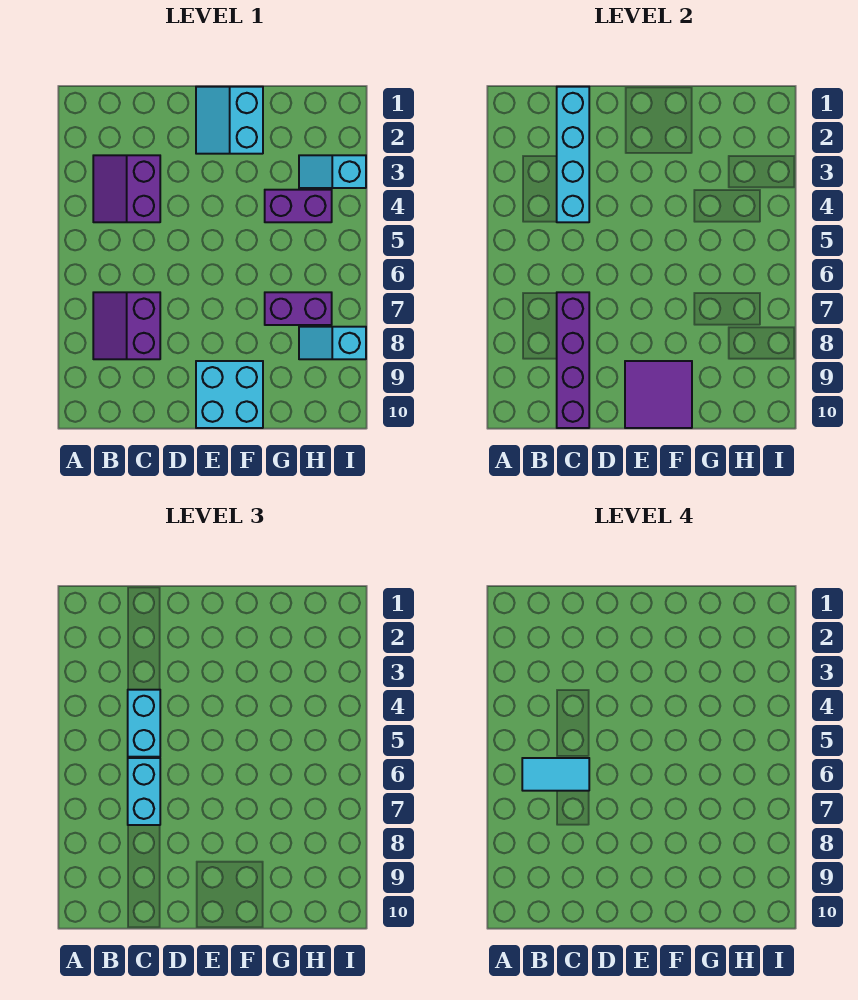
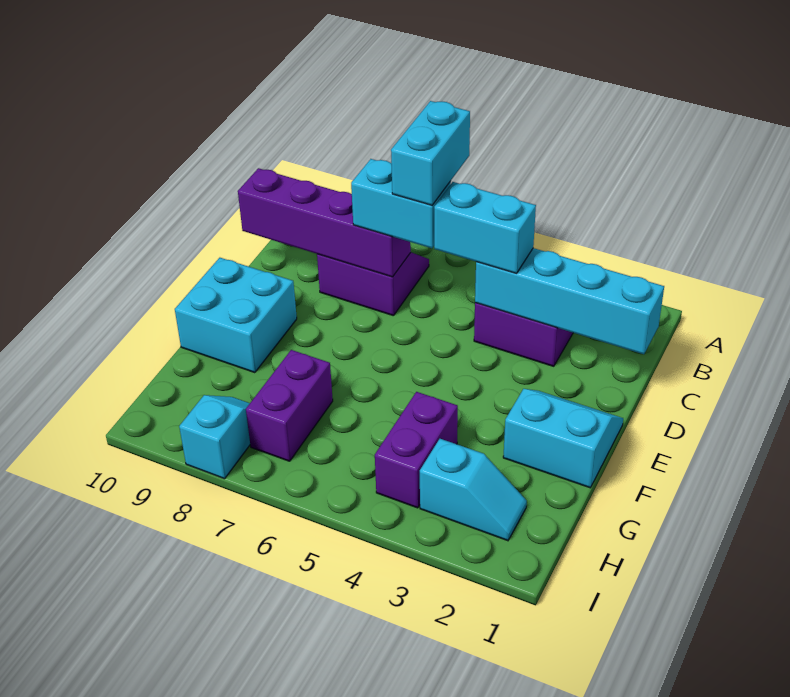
cyan 1x2 tile [522,758,589,791] -> cyan 1x2 brick [391,101,470,205]
purple 2x2 tile [625,361,692,428] -> none
cyan 1x2 slope [299,155,366,188] -> cyan 1x2 slope turned to [420,439,527,541]

